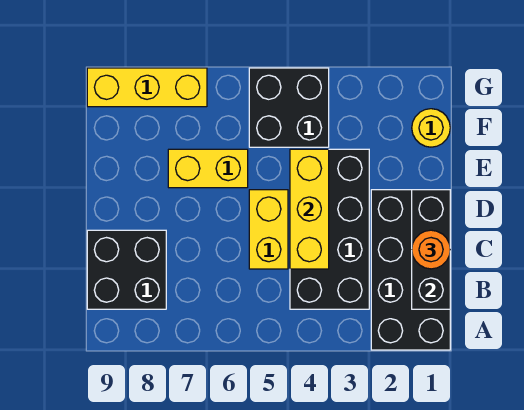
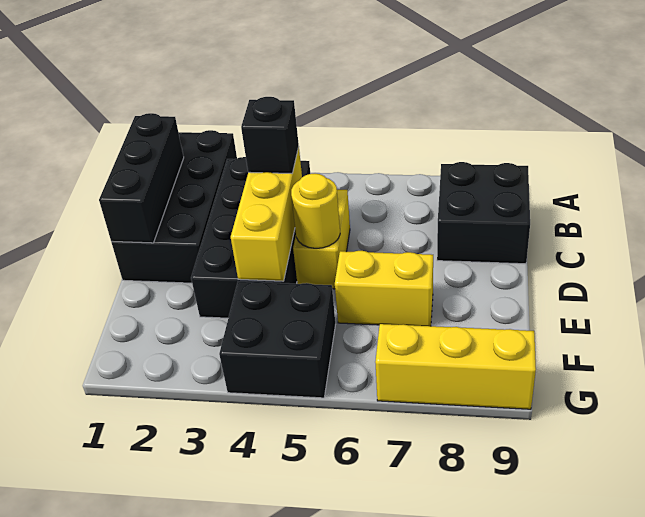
orange 1x1 round brick [412,230,450,269] -> none
none -> black 1x1 brick [241,97,299,173]
yellow 1x1 round brick [412,109,450,147] -> yellow 1x1 round brick moved to [291,174,340,248]

